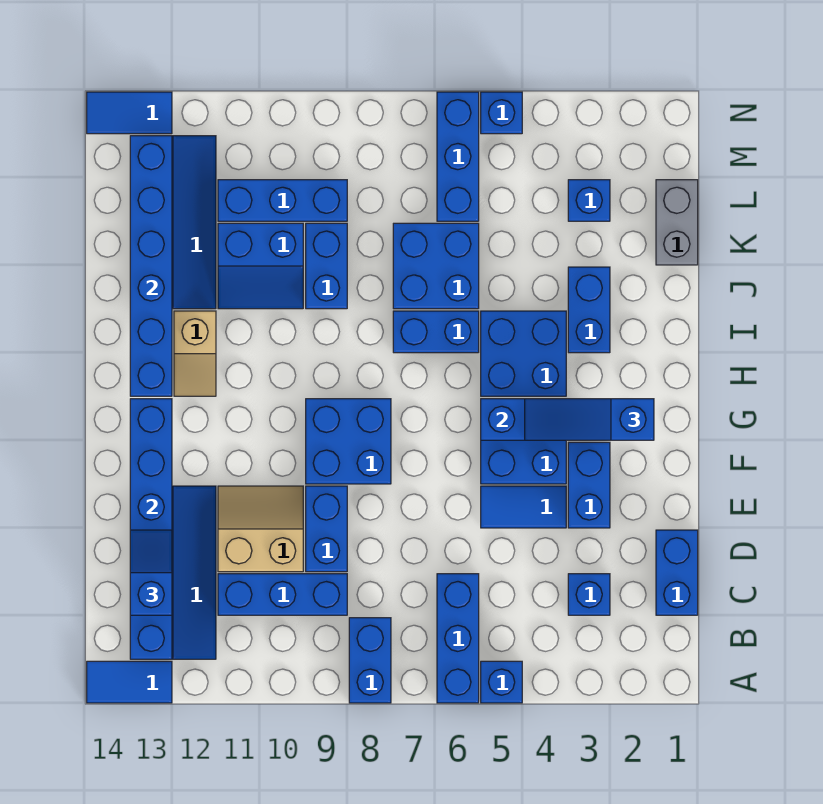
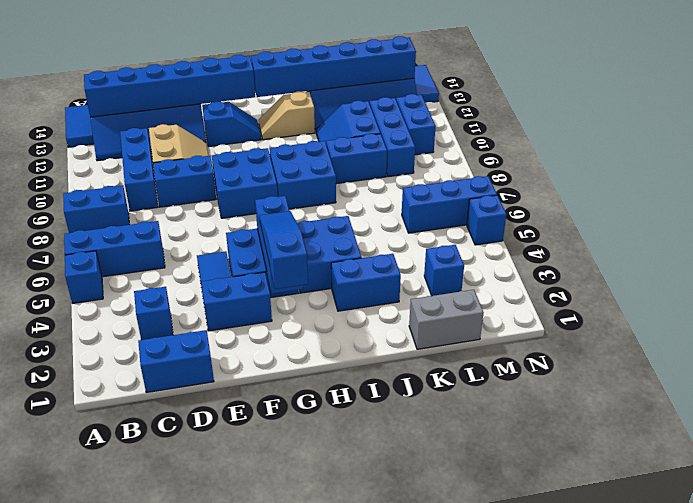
blue 1x2 slope [130,530,172,615] -> blue 1x2 slope moved to [202,101,261,147]
blue 1x2 brick [393,311,479,353] -> blue 1x2 brick moved to [396,94,436,155]
blue 2x2 brick [393,223,479,309] -> blue 2x2 brick moved to [269,141,336,209]

